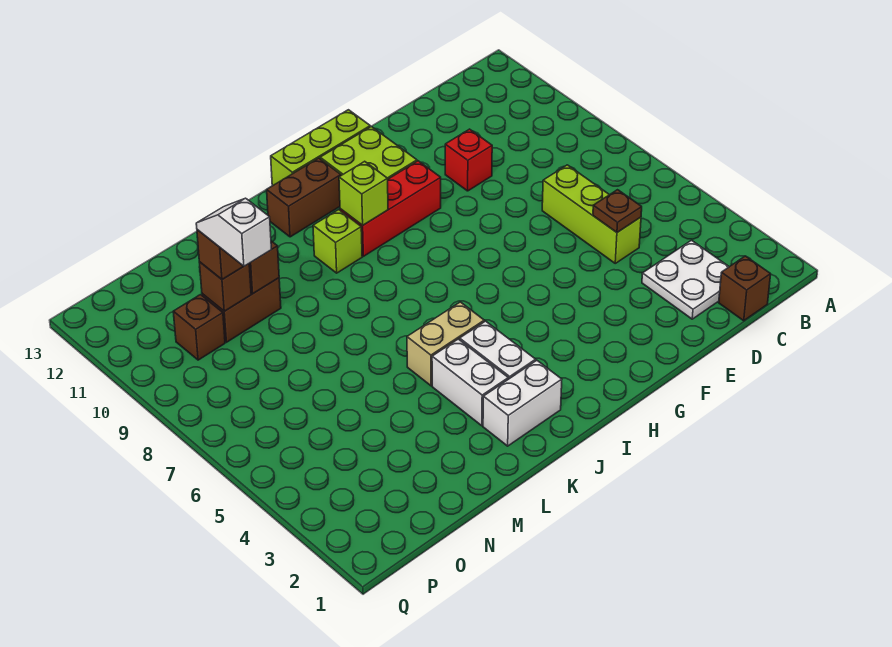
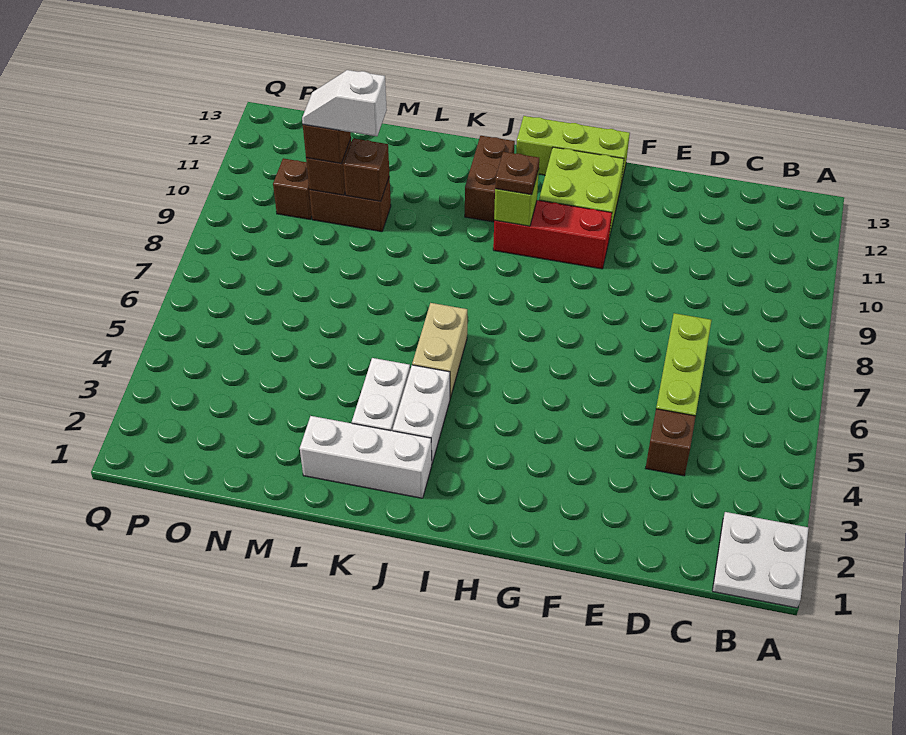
brown 1x1 brick [719,256,771,321] -> brown 1x1 brick moved to [646,409,696,476]
white 2x2 plate [642,240,729,319] -> white 2x2 plate moved to [712,512,809,608]
brown 1x1 plate [593,190,642,232] -> brown 1x1 plate moved to [495,152,539,195]
red 1x1 brick [445,129,492,191] -> none
brown 1x2 brick [267,158,341,237] -> brown 1x2 brick turned to [465,136,515,222]
white 1x2 brick [483,360,562,446] -> white 1x3 brick [300,416,432,498]
tan 1x2 brick [407,302,484,386] -> tan 1x2 brick turned to [412,303,467,398]
lime 1x1 brick [313,210,362,273] -> none
white 1x2 slope [196,198,272,266] -> white 1x2 slope turned to [302,70,387,136]

